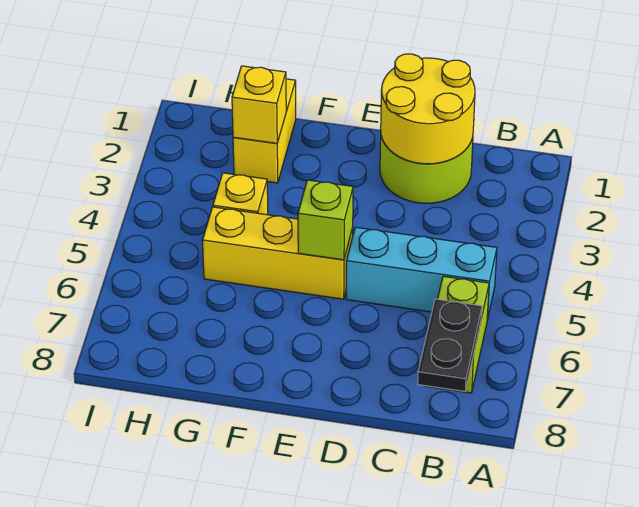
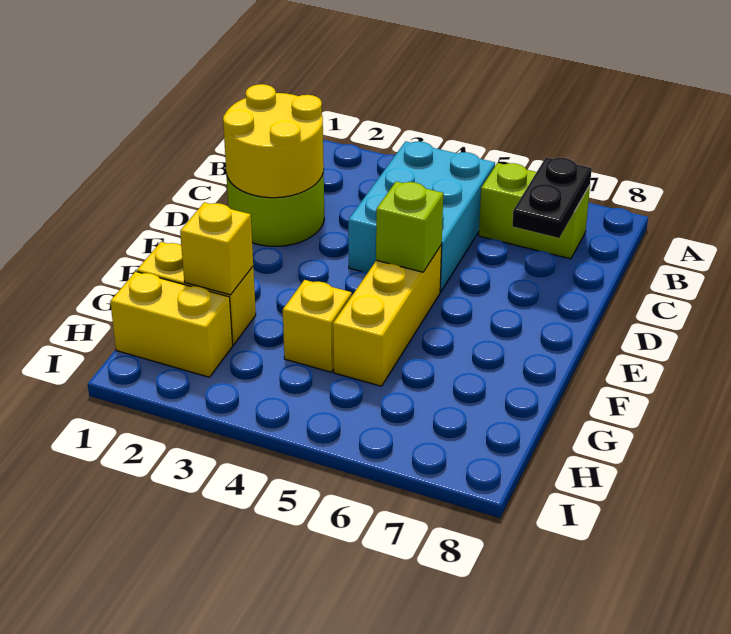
cyan 1x3 brick [346,227,497,319] -> cyan 2x3 brick [348,141,495,292]
black 1x2 plate [418,299,482,391] -> black 1x2 plate turned to [512,157,592,238]
none -> yellow 1x2 brick [110,272,233,377]

